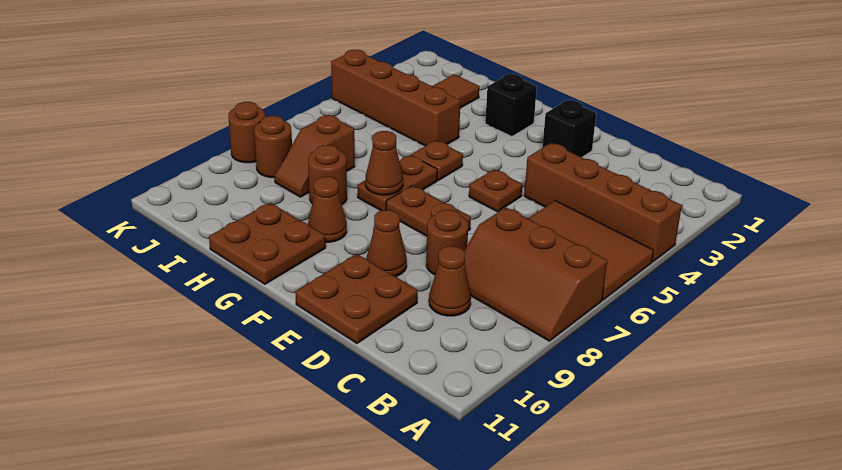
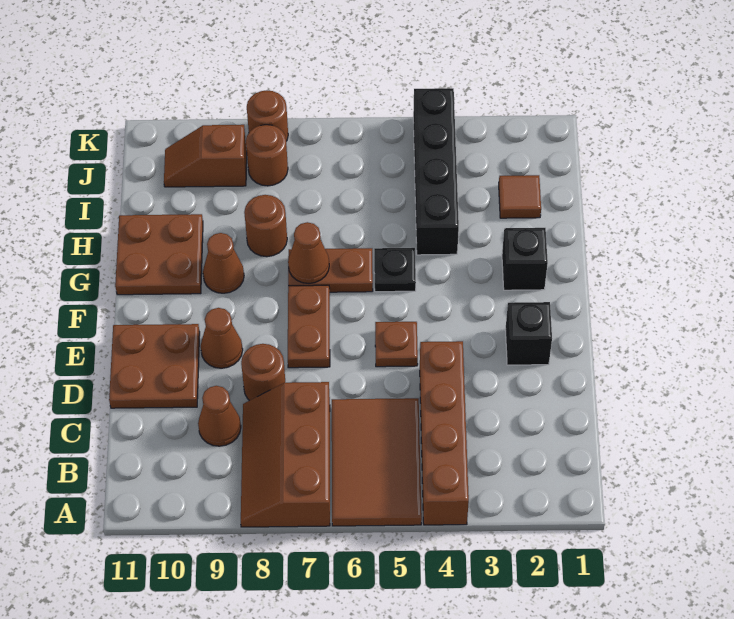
brown 1x1 plate [412,141,463,180] -> black 1x1 plate [374,248,416,292]
brown 1x4 brick [331,50,461,146] -> black 1x4 brick [413,88,459,255]
brown 1x2 slope [275,115,355,197] -> brown 1x2 slope moved to [164,125,247,187]

